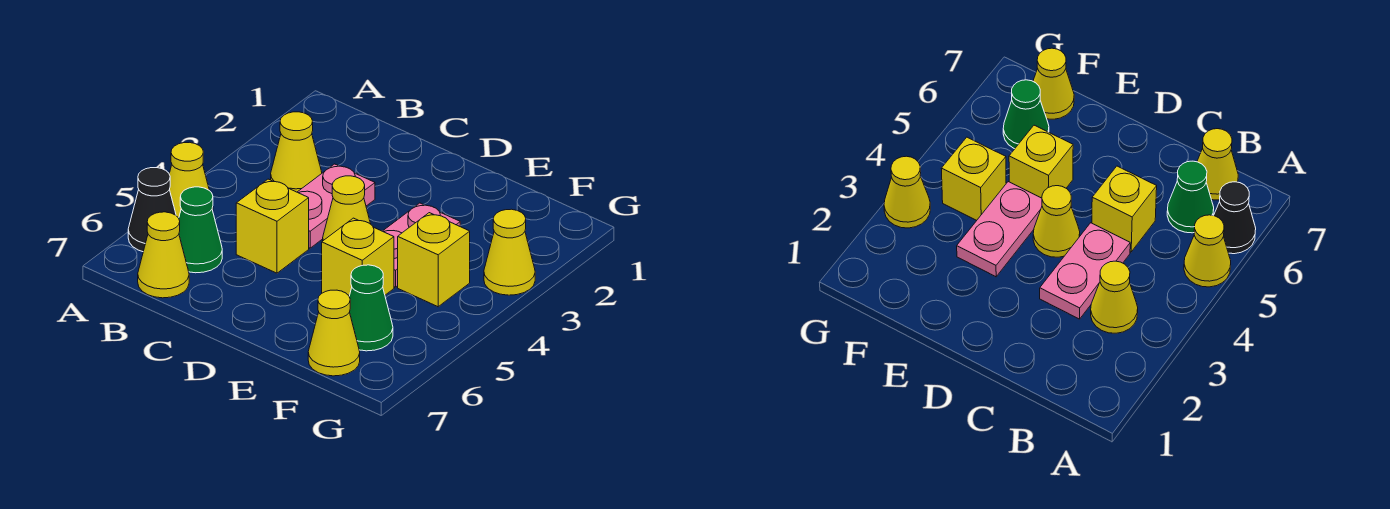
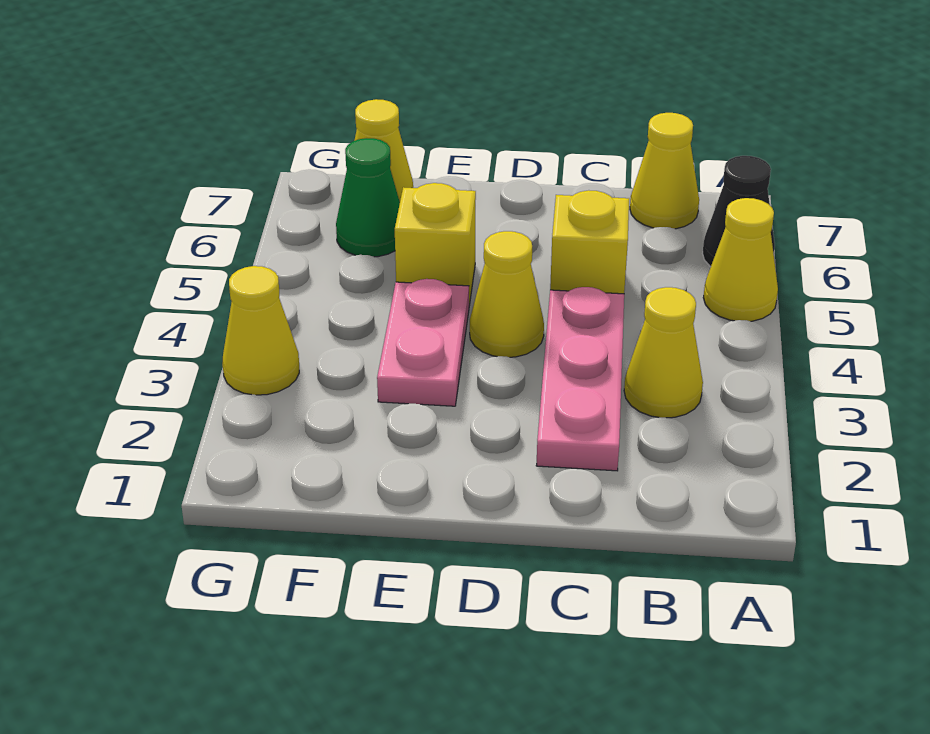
green 1x1 cone [179,187,222,273] -> none
pink 1x2 plate [298,164,375,248] -> pink 1x3 plate [536,287,624,471]
yellow 1x1 brick [398,213,470,307] -> none

